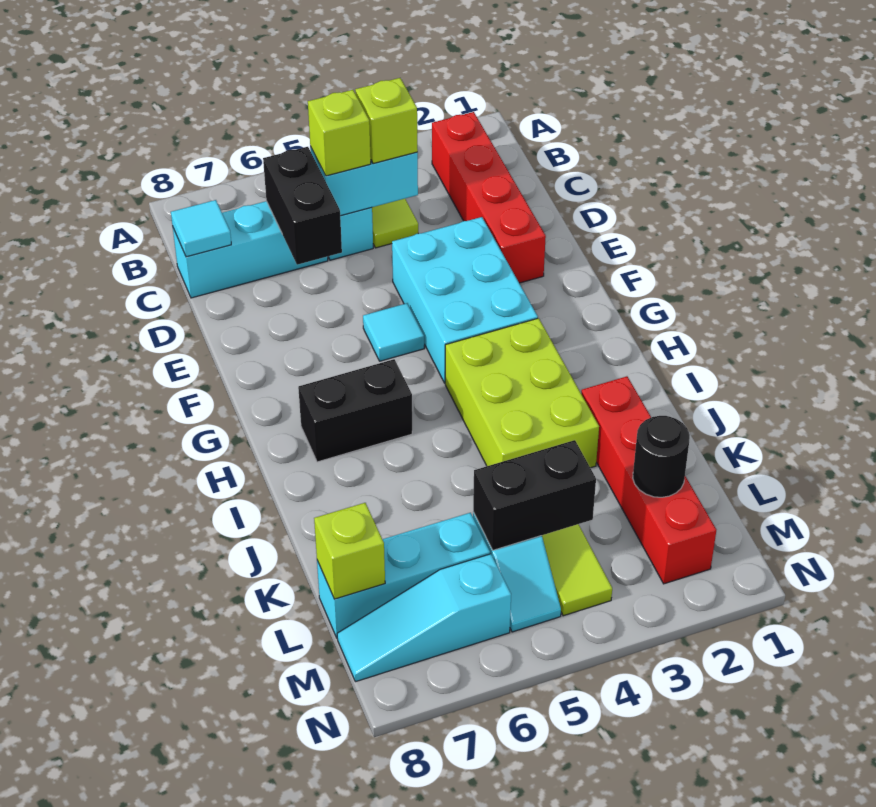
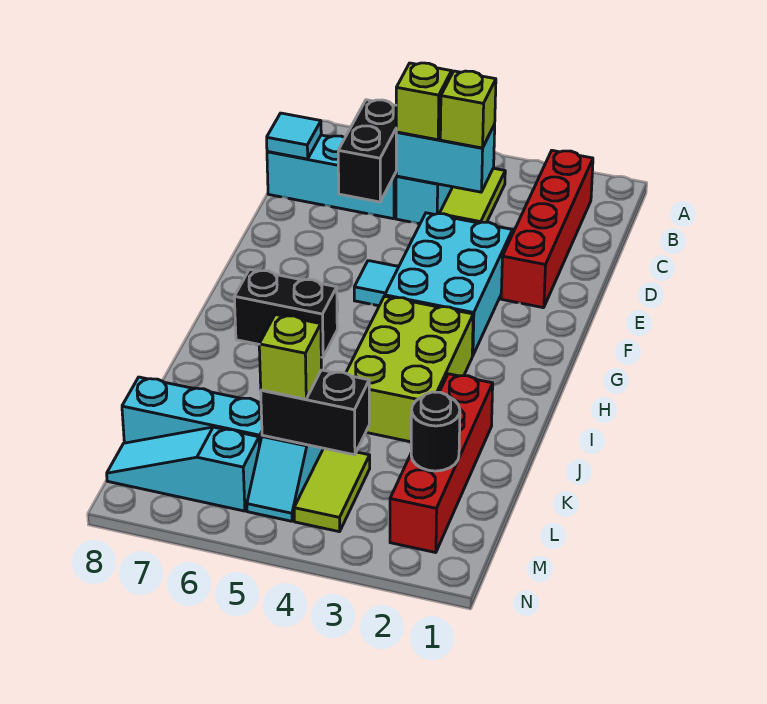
lime 1x1 brick [314,503,385,599] -> lime 1x1 brick moved to [259,315,321,399]

